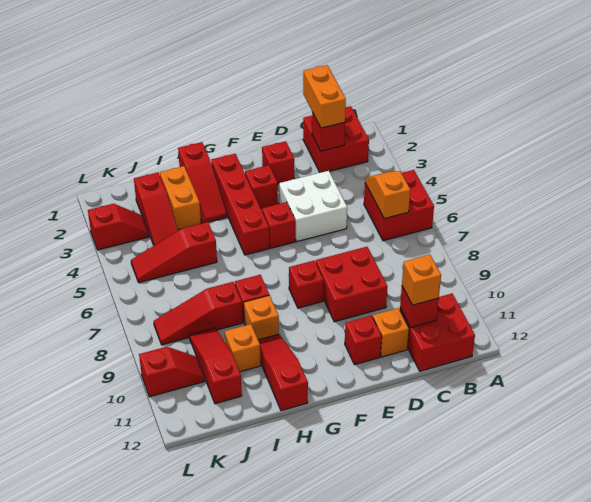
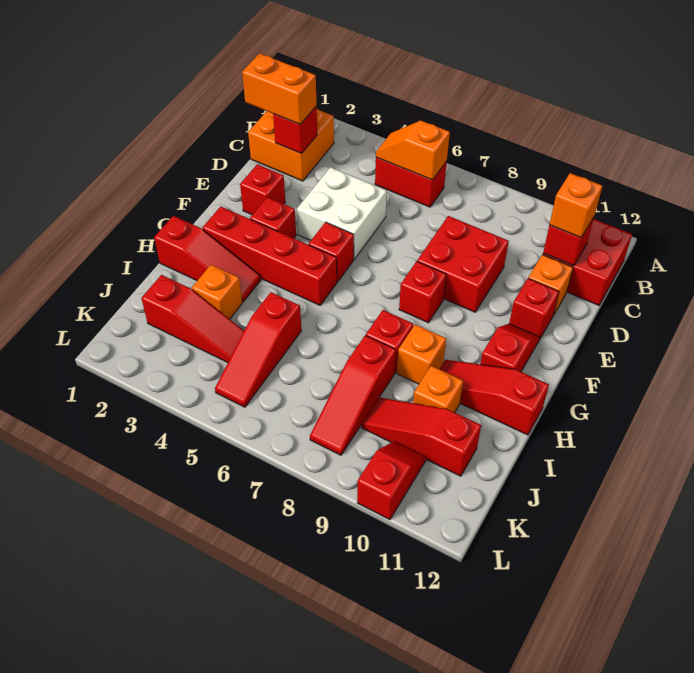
red 2x2 brick [364,170,434,241] -> red 1x2 brick [375,158,447,207]
red 2x2 brick [303,106,369,173] -> orange 2x2 brick [248,109,334,181]
orange 1x2 brick [160,166,201,230] -> orange 1x1 brick [192,265,242,319]
red 1x2 slope [88,204,149,250] -> red 1x2 slope moved to [480,324,540,372]

